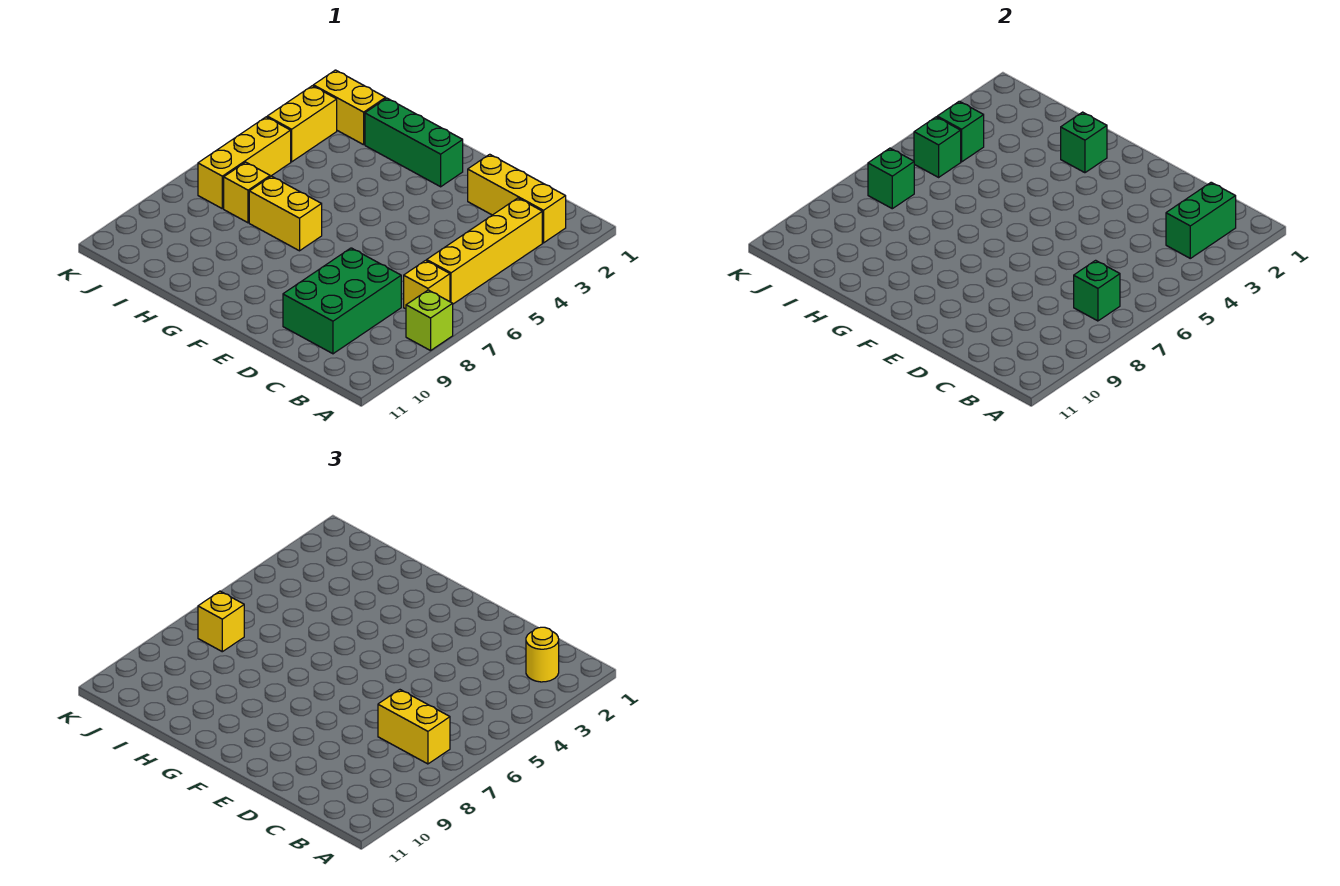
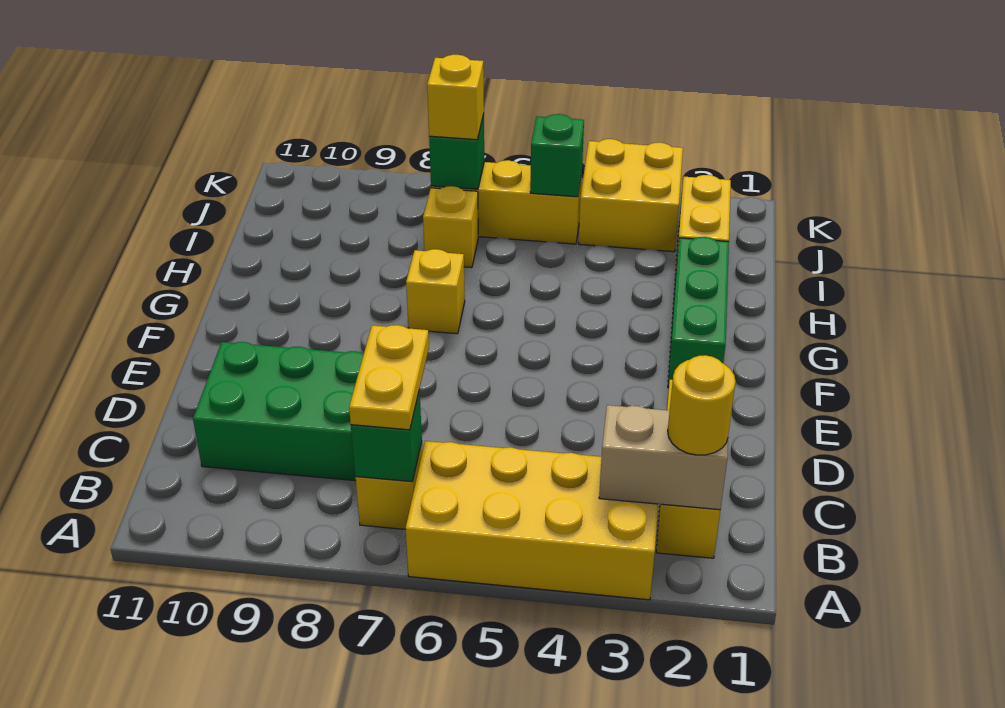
lime 1x1 brick [406,290,453,351] -> none
green 1x2 brick [1166,182,1236,258] -> tan 1x2 brick [599,405,728,510]
yellow 1x4 brick [427,198,542,304] -> yellow 2x4 brick [405,441,658,600]
yellow 1x2 brick [378,690,450,764] -> yellow 1x2 plate [349,325,429,430]
green 1x1 brick [1061,112,1107,173] -> none
yellow 1x2 brick [249,176,322,251] -> yellow 1x1 brick [406,249,465,334]
yellow 1x2 brick [267,86,337,162] -> yellow 2x2 brick [579,139,683,252]
green 1x1 brick [937,101,984,162] -> none

